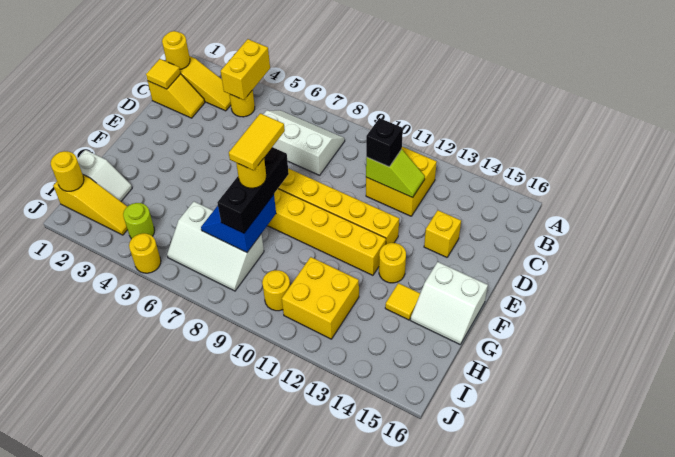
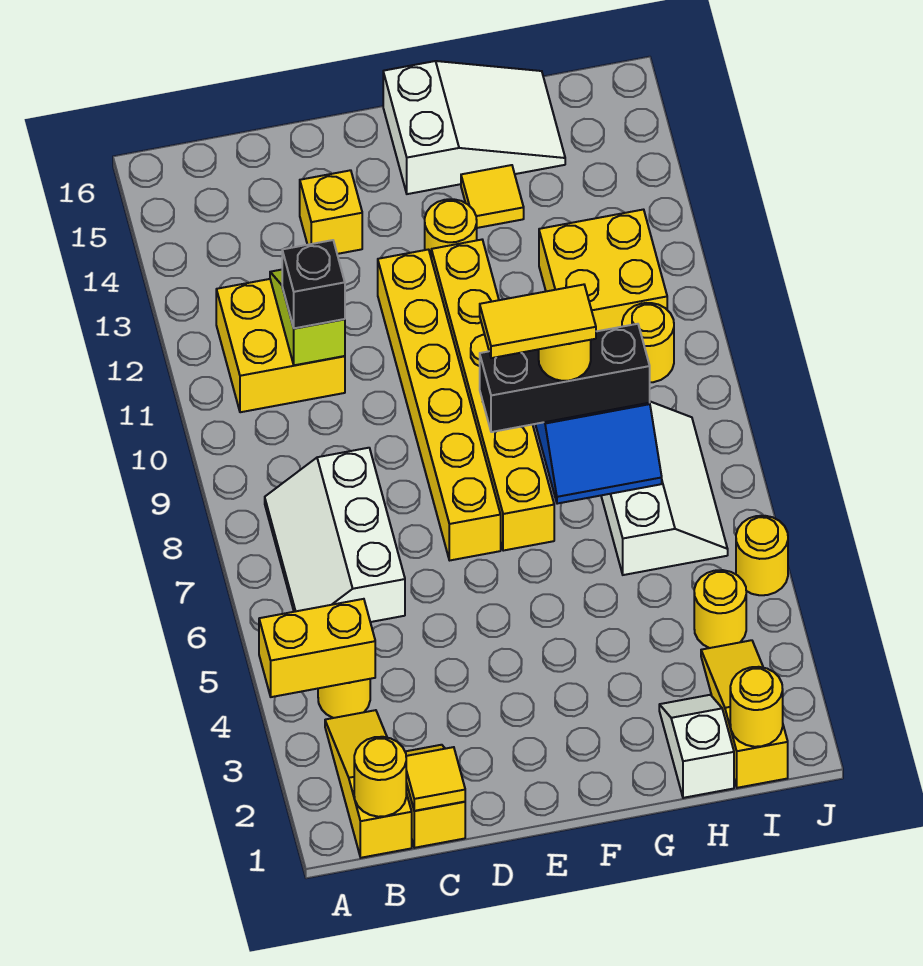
white 2x2 slope [410,262,488,345] -> white 2x3 slope [383,61,565,194]
lime 1x1 round brick [123,203,155,239] -> yellow 1x1 round brick [694,570,746,648]

